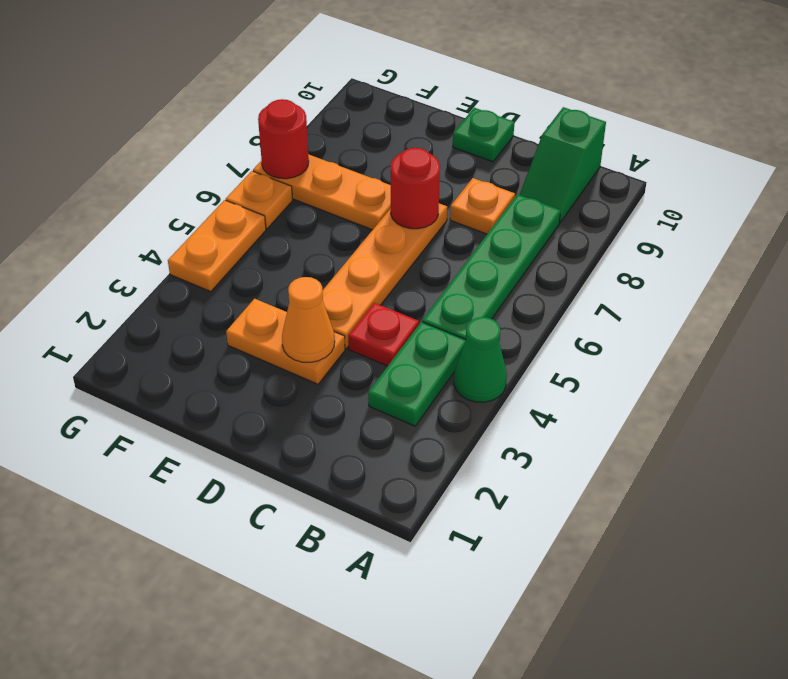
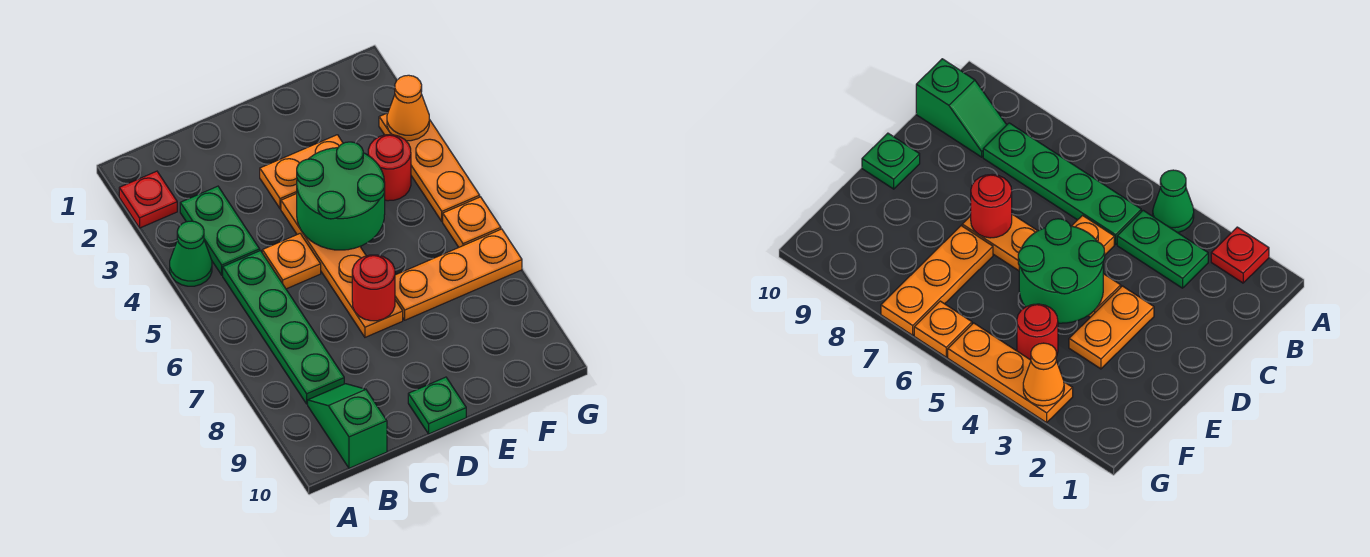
red 1x1 plate [348,303,419,366] -> red 1x1 plate moved to [119,171,177,228]
orange 1x1 plate [450,178,515,234] -> orange 1x1 plate moved to [262,234,321,289]
orange 1x1 cone [282,277,335,362] -> orange 1x1 cone moved to [387,75,429,141]
none -> green 2x2 round brick [297,142,385,250]
orange 1x2 plate [168,200,266,292] -> orange 1x3 plate [379,113,480,222]
red 1x1 round brick [258,99,309,179] -> red 1x1 round brick moved to [368,135,411,201]

